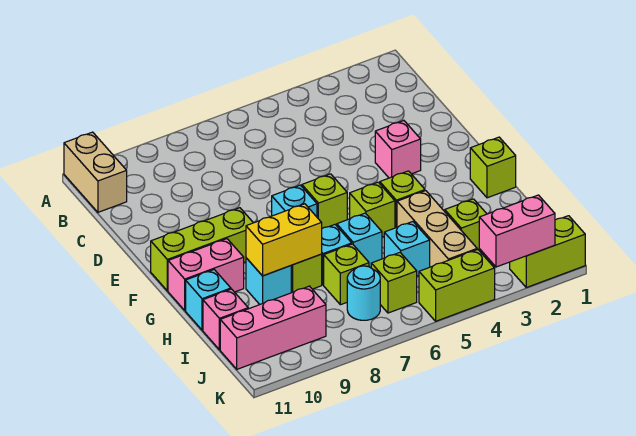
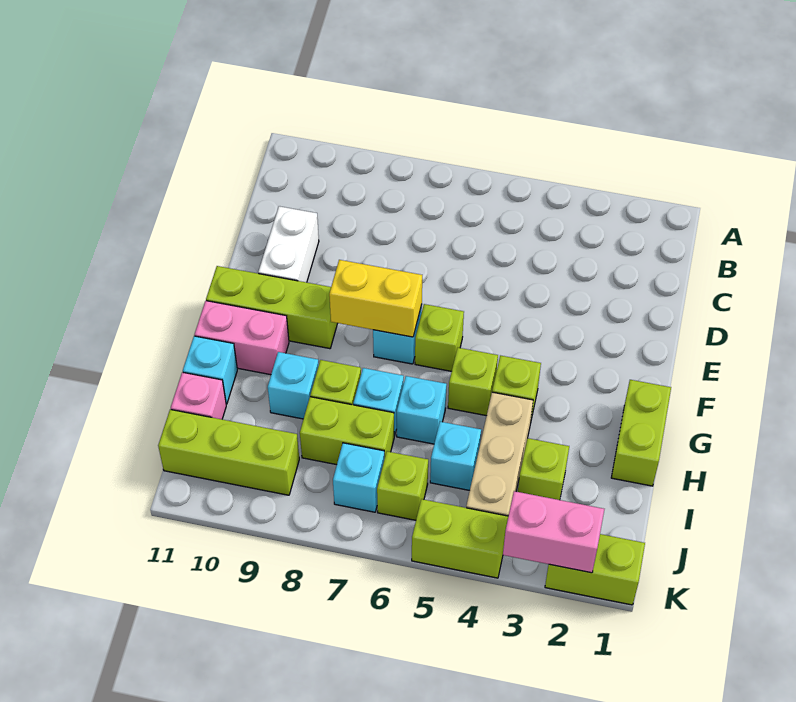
tan 1x2 brick [64,132,127,212] -> none
none -> white 1x2 brick [258,206,319,282]
pink 1x1 brick [375,121,421,178] -> none
lime 1x1 brick [470,137,516,198] -> lime 1x2 brick [611,380,671,486]
yellow 1x2 brick [246,204,322,276] -> yellow 1x2 brick moved to [329,260,422,337]
lime 1x1 brick [324,244,369,305] -> lime 1x2 brick [300,397,394,465]
cyan 1x1 round brick [347,266,380,320] -> cyan 1x1 brick [333,443,384,512]
pink 1x3 brick [220,286,326,369] -> lime 1x3 brick [158,409,299,495]

